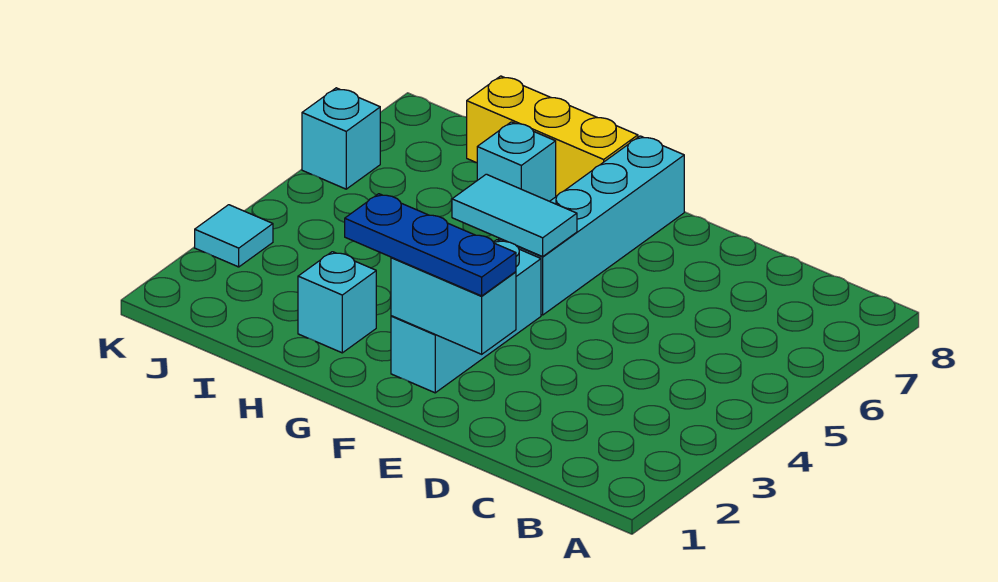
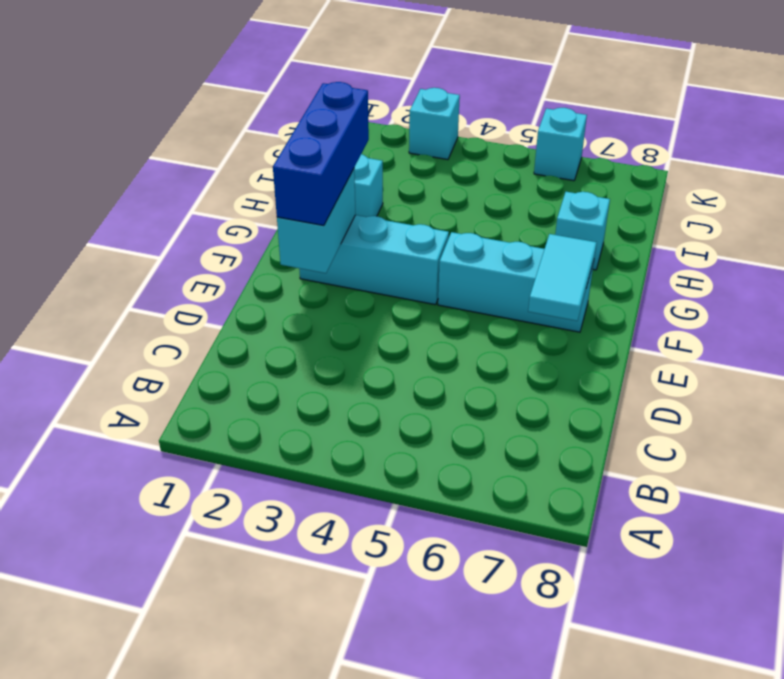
blue 1x3 plate [345,194,516,296] -> blue 1x3 brick [273,82,369,226]
cyan 1x4 brick [499,136,684,315] -> cyan 1x3 brick [438,232,594,332]
cyan 1x2 tile [452,174,577,257] -> cyan 1x2 tile moved to [528,234,597,321]
yellow 1x3 brick [467,76,638,196] -> none
cyan 1x1 tile [195,205,273,267] -> cyan 1x1 brick [409,88,460,160]

